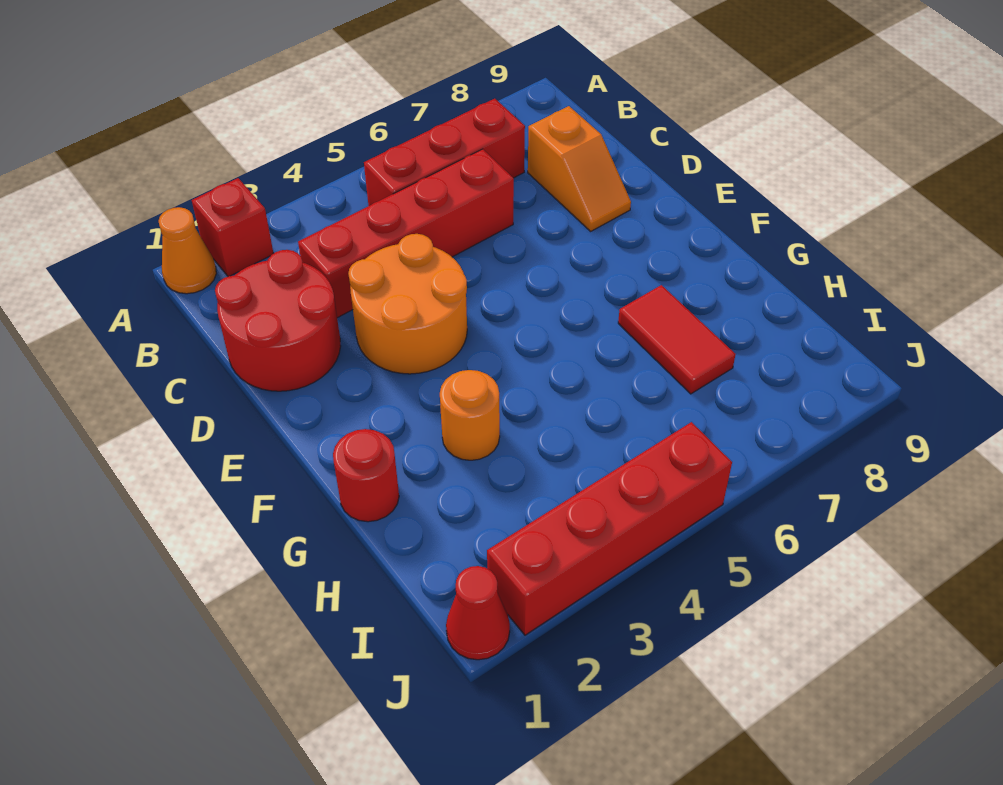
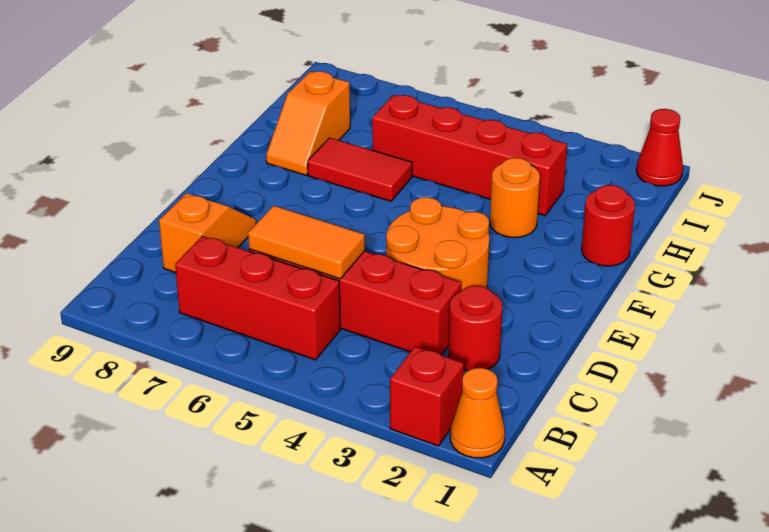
red 2x2 round brick [215,250,341,391] -> red 1x1 round brick [449,286,502,371]
none -> orange 1x2 tile [248,206,365,279]
red 1x2 tile [618,285,736,394] -> red 1x2 tile turned to [308,138,412,201]
none -> orange 1x2 slope [266,71,350,175]
red 1x4 brick [487,422,732,635] -> red 1x4 brick moved to [372,95,567,216]

